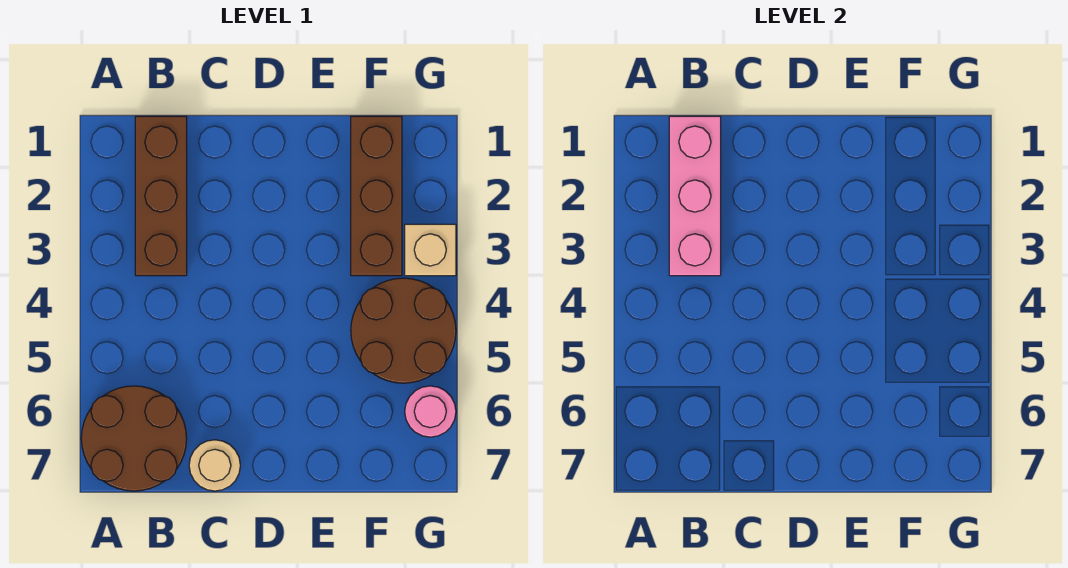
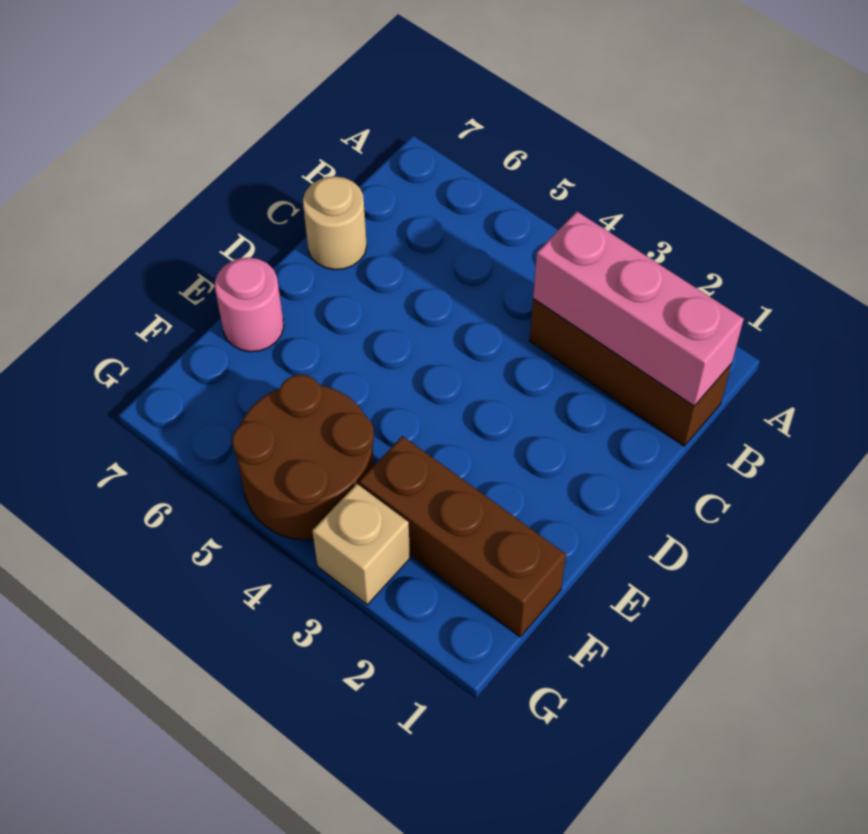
brown 2x2 round brick [81,386,187,491] -> none
pink 1x1 round brick [405,386,456,437] -> pink 1x1 round brick moved to [215,257,284,352]

